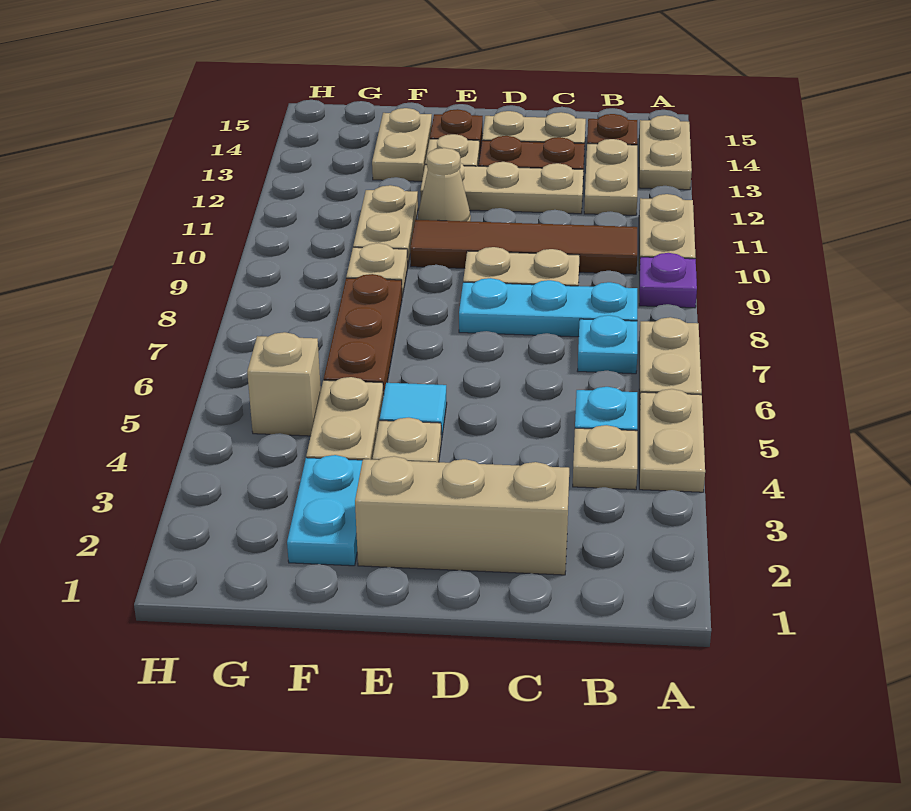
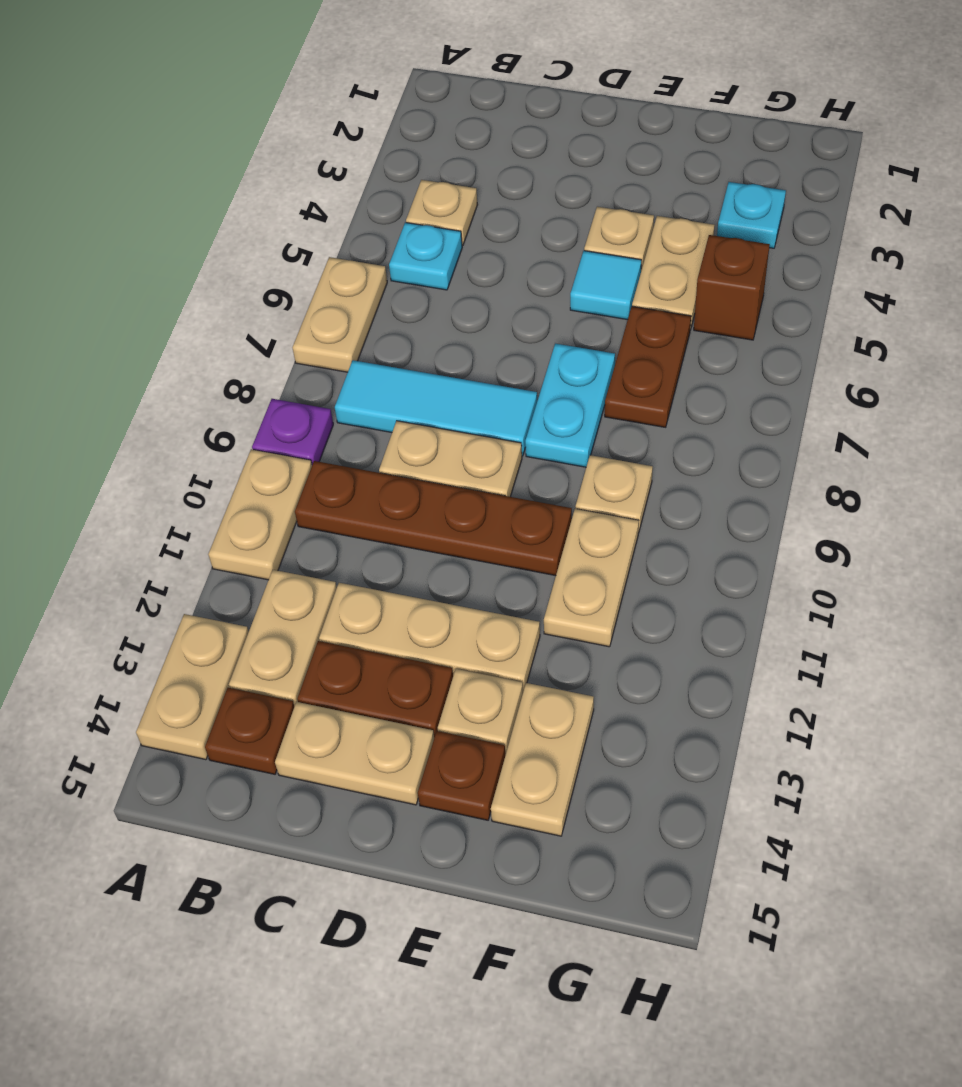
tan 1x2 plate [639,389,705,492] -> none
cyan 1x1 plate [578,315,637,374] -> cyan 1x1 plate moved to [717,182,786,248]
cyan 1x3 plate [459,278,637,337] -> cyan 1x3 tile [335,360,537,456]
brown 1x4 tile [410,220,637,274] -> brown 1x4 plate [295,461,572,576]
tan 1x3 brick [355,456,569,575] -> none
tan 1x1 cone [418,148,471,221] -> none
cyan 1x2 plate [287,455,362,566] -> cyan 1x2 plate moved to [525,344,615,467]
brown 1x3 plate [324,274,402,394] -> brown 1x2 plate [605,306,691,427]
tan 1x1 brick [247,332,321,436] -> brown 1x1 brick [694,235,770,340]

